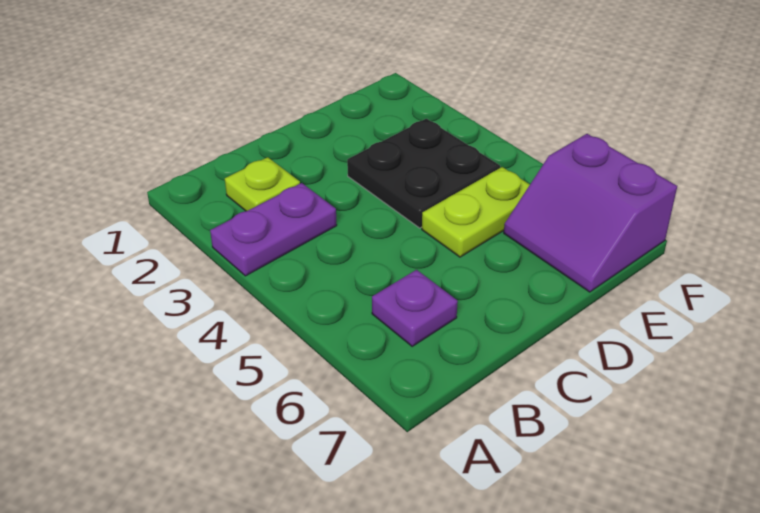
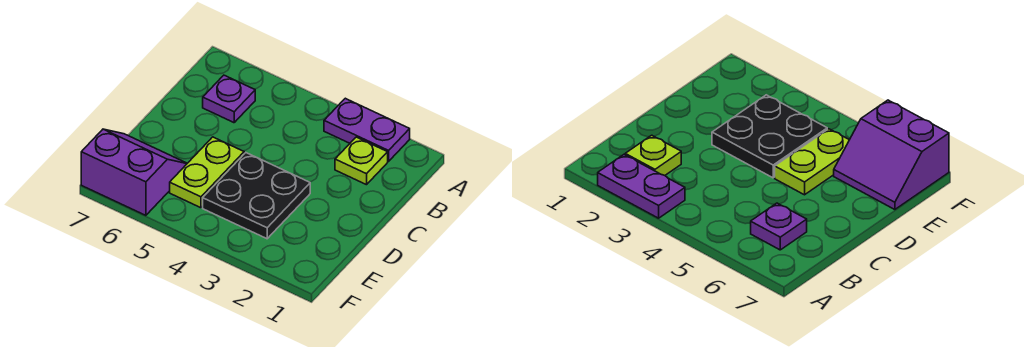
purple 1x2 plate [210,183,337,276] -> purple 1x2 plate turned to [324,98,410,161]

